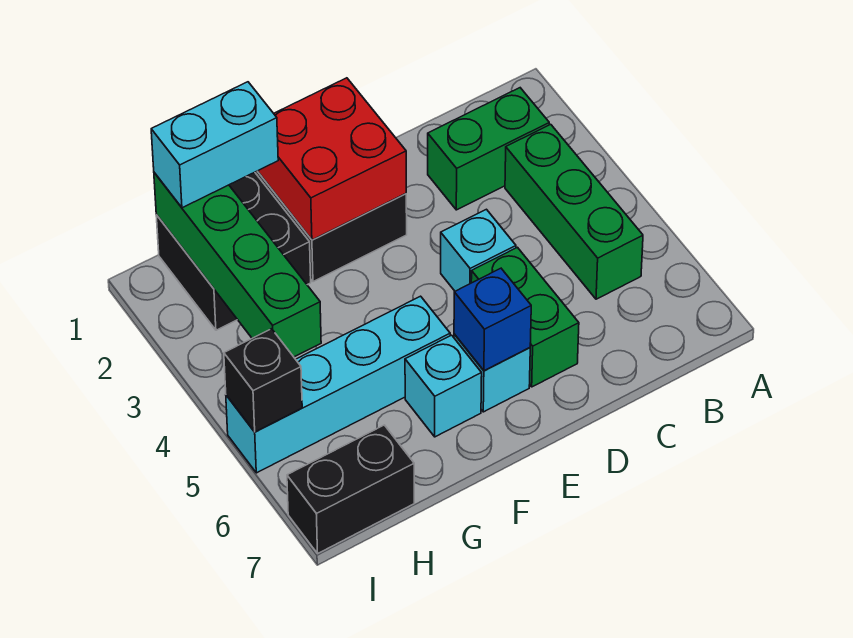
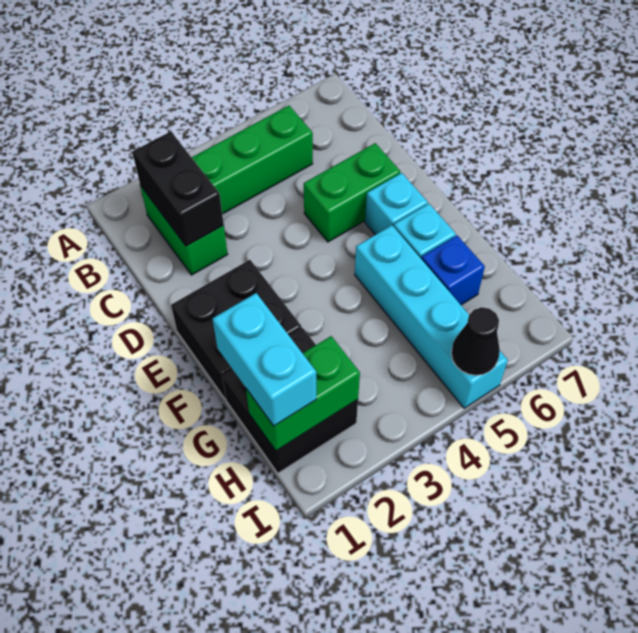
cyan 1x1 brick [441,209,516,291] -> none
red 2x2 brick [258,78,406,240] -> none
blue 1x1 brick [454,268,531,371] -> blue 1x1 brick moved to [421,235,485,305]
green 1x4 brick [154,173,321,357] -> green 1x2 brick [246,336,360,451]
black 1x2 brick [287,425,414,553] -> black 1x2 brick moved to [132,131,224,246]
black 1x1 brick [224,329,302,432] -> black 1x1 cone [451,307,500,375]

